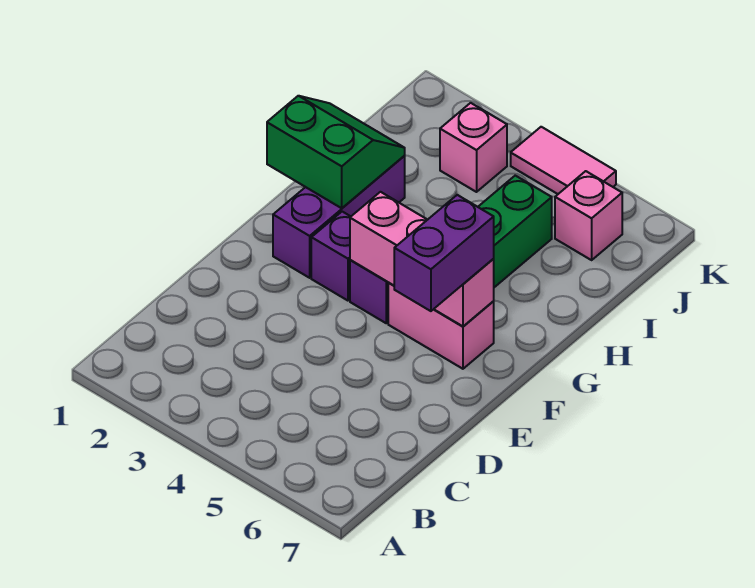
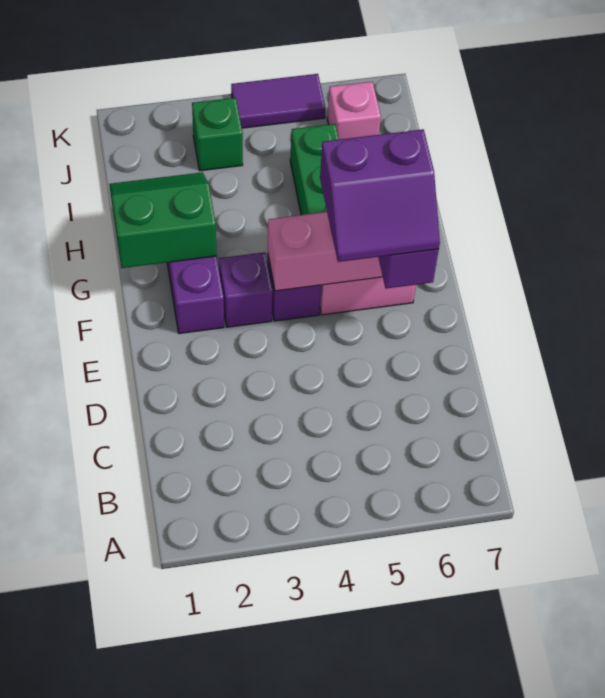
none -> purple 2x2 slope [320,129,440,262]
pink 1x1 brick [440,103,507,192] -> green 1x1 brick [192,98,243,171]
pink 1x2 tile [511,127,616,194] -> purple 1x2 tile [231,74,325,128]

